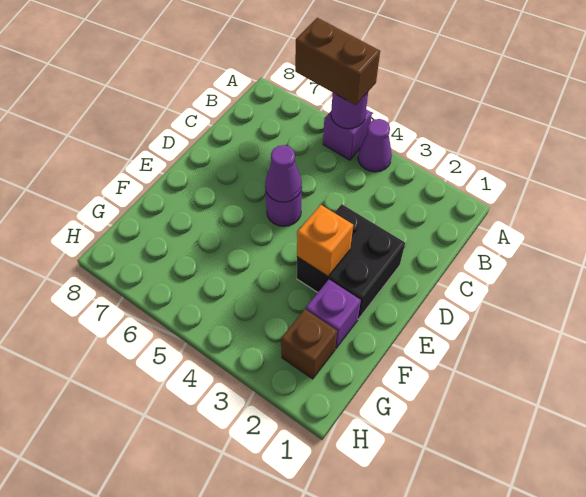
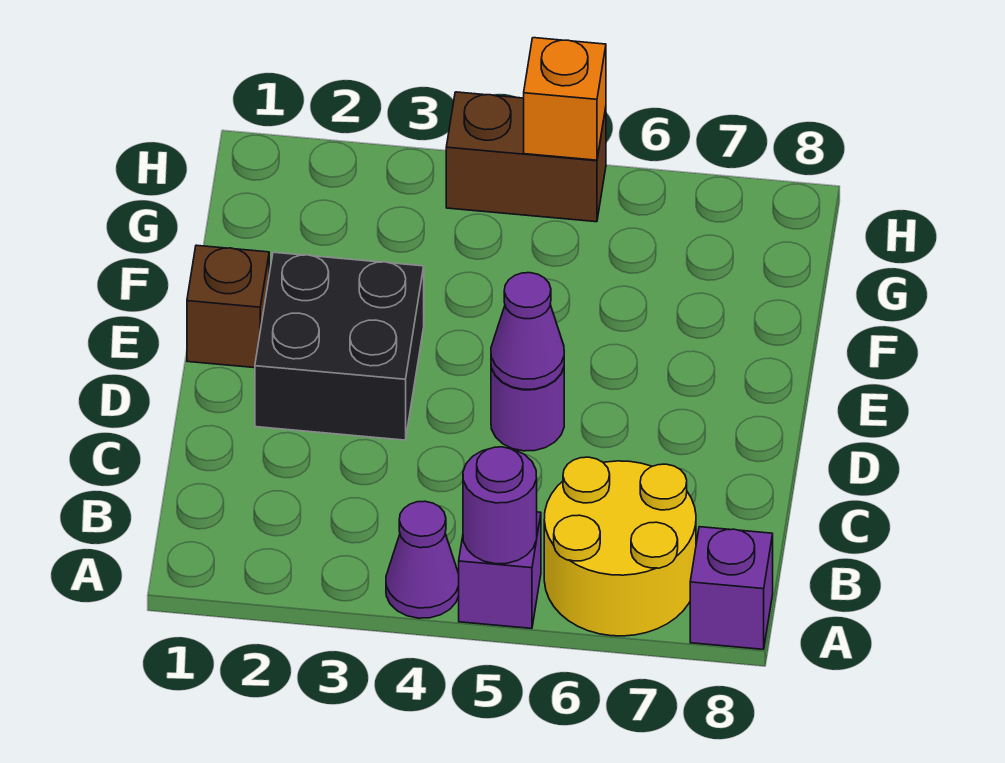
brown 1x2 brick [295,18,380,105] -> brown 1x2 brick moved to [446,92,606,222]
none -> yellow 2x2 round brick [544,457,696,636]
orange 1x1 brick [297,205,353,276] -> orange 1x1 brick moved to [524,38,606,160]
purple 1x1 brick [306,280,361,348] -> purple 1x1 brick moved to [690,527,773,649]
brown 1x1 brick [281,309,337,379] -> brown 1x1 brick moved to [187,245,269,368]

